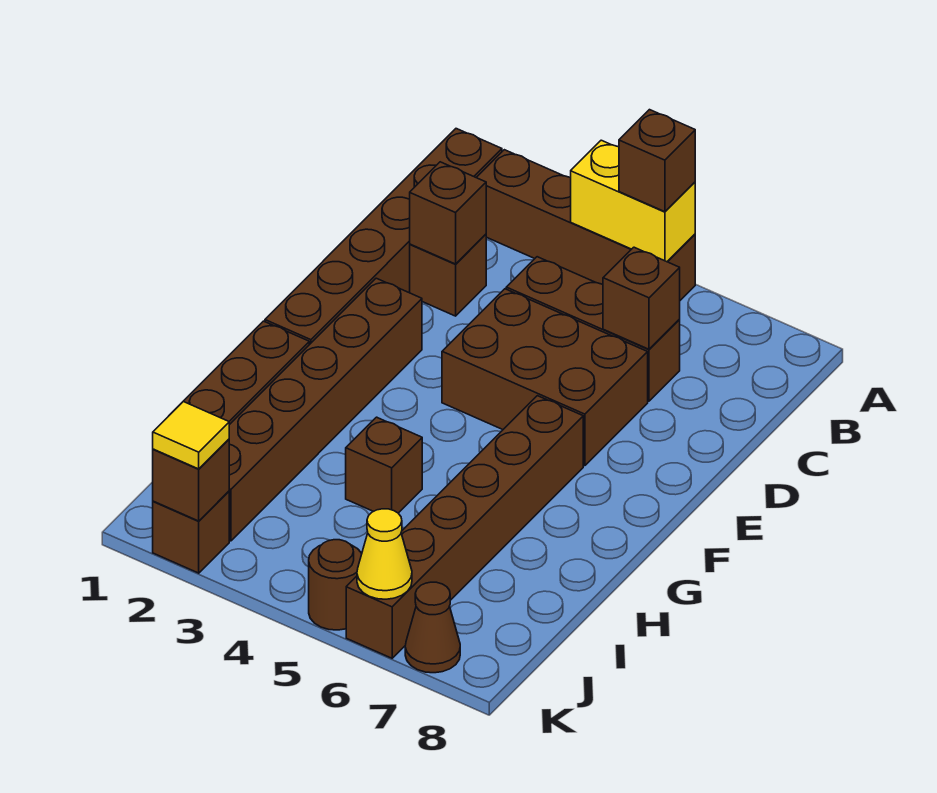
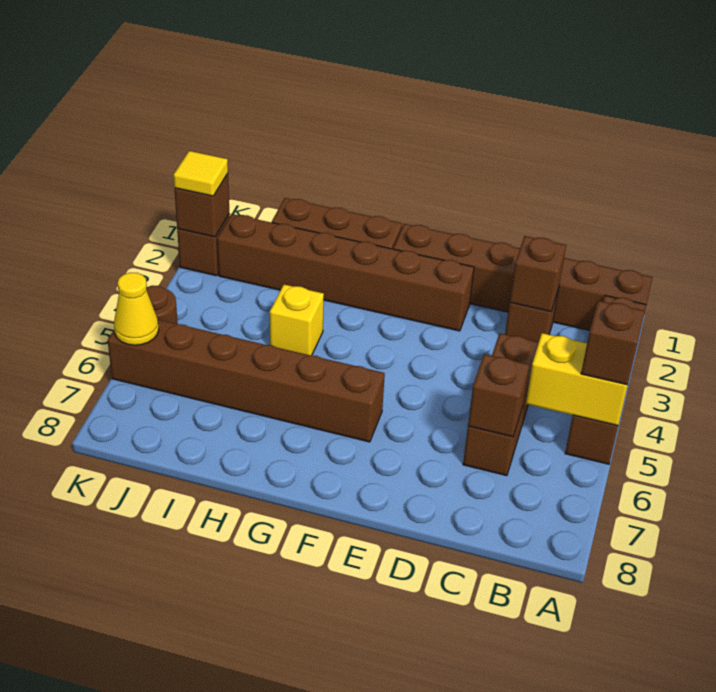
yellow 1x2 brick [571,140,695,262] -> yellow 1x2 brick turned to [526,333,628,426]
brown 2x3 brick [442,289,648,466] -> none
brown 1x1 brick [346,417,422,513] -> yellow 1x1 brick [270,284,324,355]
brown 1x1 cone [405,582,460,673] -> none

